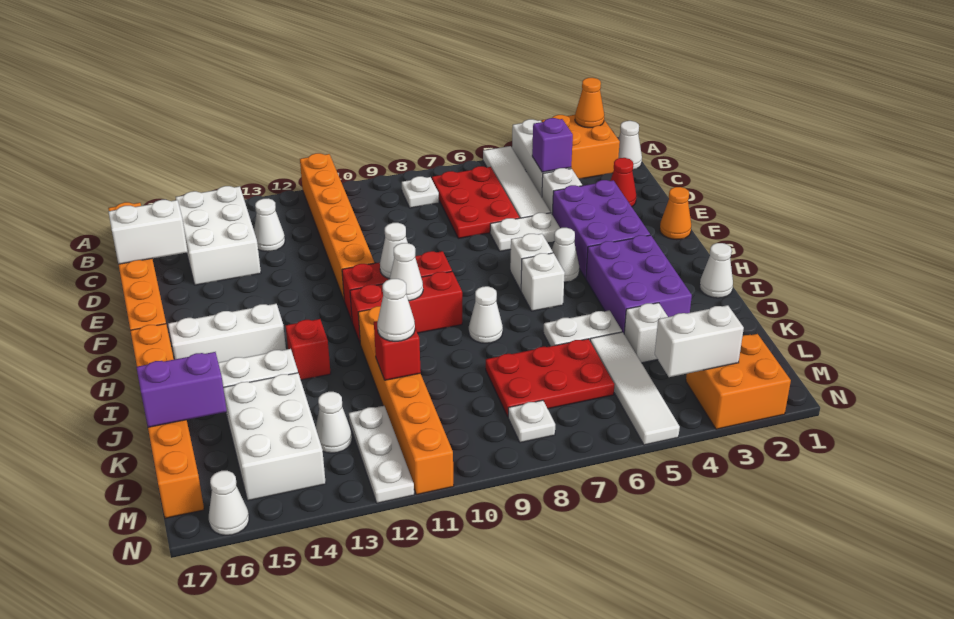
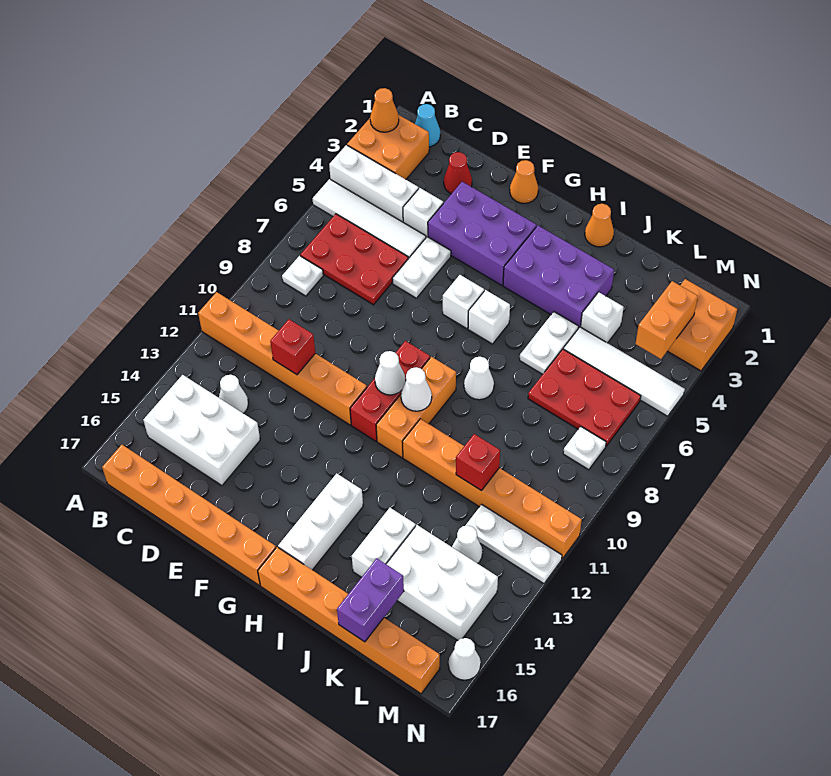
white 1x1 cone [618,121,642,169] -> cyan 1x1 cone [415,104,440,147]
purple 1x1 brick [532,118,573,172] -> none
white 1x2 brick [109,200,188,264] -> none
white 1x1 cone [552,228,579,282] -> none
red 1x3 brick [350,272,462,343] -> orange 1x3 brick [376,357,456,458]
white 1x1 cone [700,243,733,298] -> orange 1x1 cone [585,204,614,247]
red 1x1 brick [286,319,331,380] -> red 1x1 brick moved to [270,319,315,375]
red 2x3 plate [486,339,615,416] -> red 2x3 plate turned to [528,349,641,446]
white 1x1 cone [377,279,415,341] -> none
white 1x2 brick [655,305,744,377] -> orange 1x2 brick [636,281,698,359]

